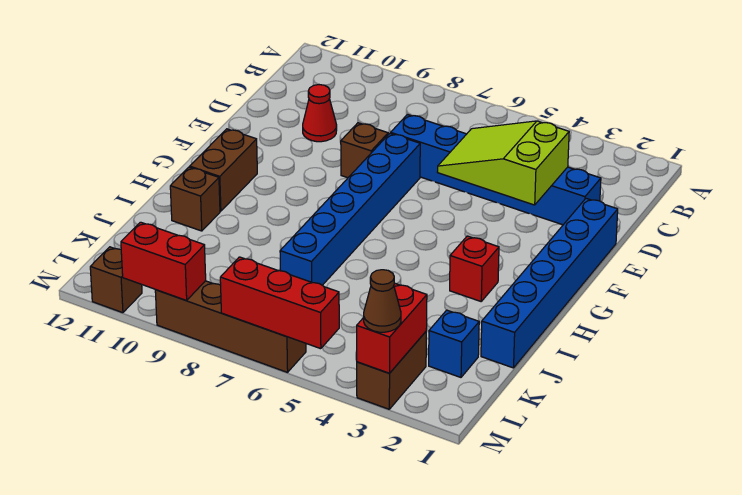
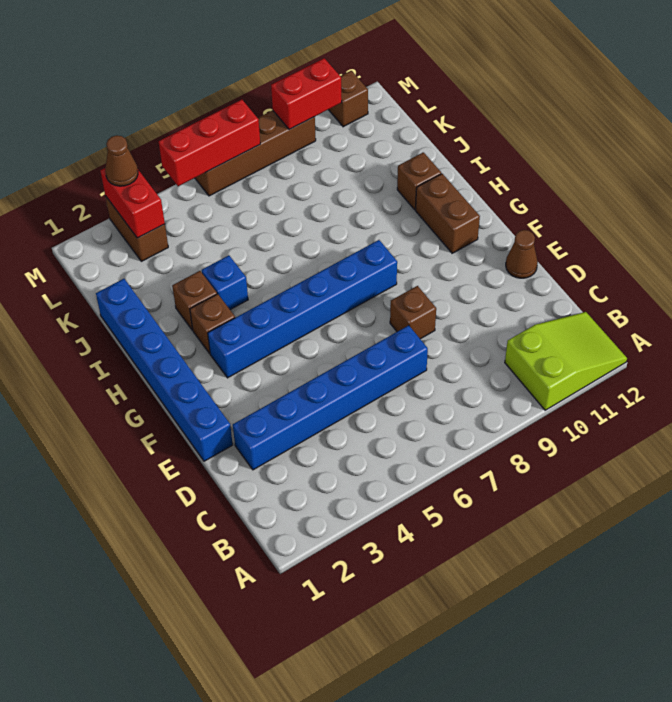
lime 2x3 slope [438,121,569,205] -> lime 2x3 slope moved to [505,312,627,410]
red 1x1 cone [303,85,337,142] -> none
blue 1x6 brick [280,133,420,285] -> blue 1x6 brick turned to [208,240,397,378]
none -> brown 1x1 cone [506,230,538,278]
red 1x1 brick [450,236,499,301] -> brown 1x1 brick [190,294,235,354]
none -> brown 1x1 brick [172,271,217,330]
blue 1x1 brick [429,310,479,377] -> blue 1x1 brick moved to [202,255,248,310]

